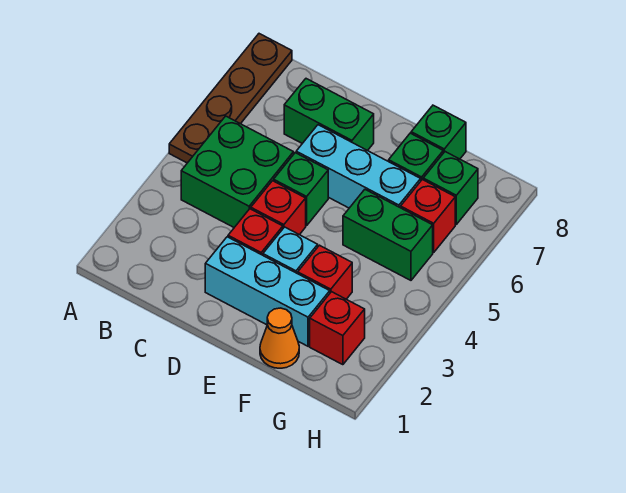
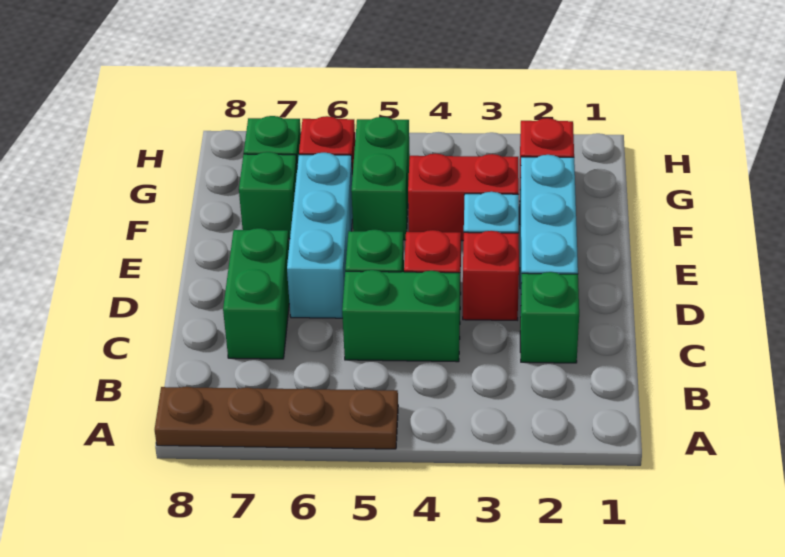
green 2x2 brick [181,116,294,227] -> green 1x2 brick [342,270,460,362]
orange 1x1 cone [260,308,299,368] -> none
red 1x1 brick [298,245,352,299] -> red 1x2 brick [408,154,519,241]
green 1x1 brick [411,105,466,159] -> green 1x1 brick moved to [520,272,579,363]

